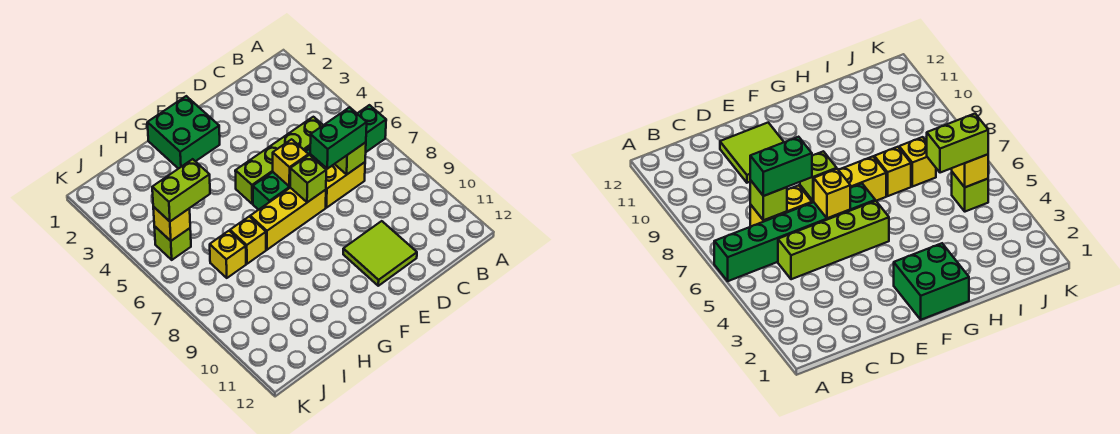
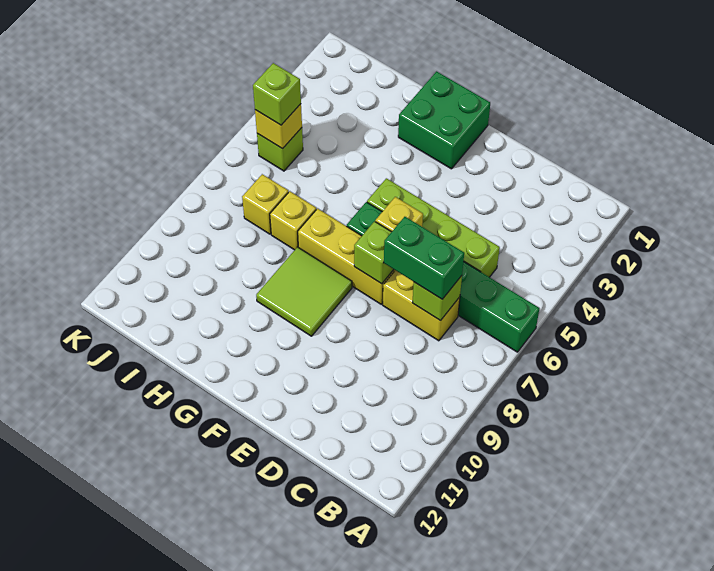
lime 2x2 tile [343,221,417,286] -> lime 2x2 tile moved to [256,247,352,336]
lime 1x2 brick [152,159,210,221] -> lime 1x1 brick [253,63,301,125]

